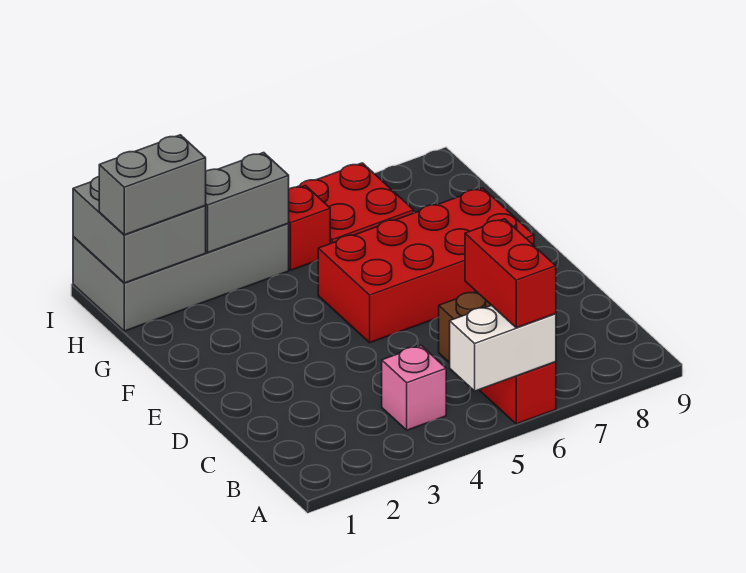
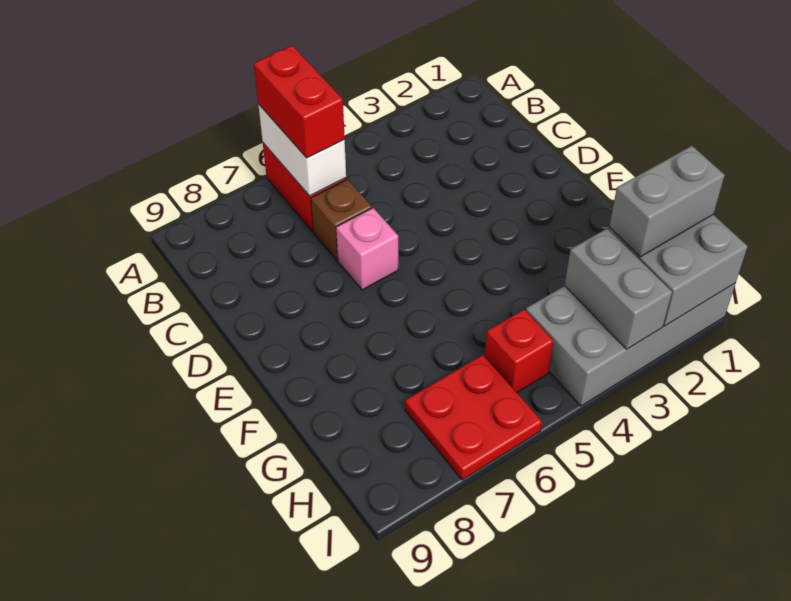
white 1x2 brick [450,305,556,391] -> white 1x2 brick turned to [258,104,346,196]
pink 1x1 brick [382,346,446,430] -> pink 1x1 brick moved to [336,208,398,290]
red 2x4 brick [318,188,534,343] -> none
grey 1x2 brick [205,153,289,252] -> grey 1x2 brick turned to [565,228,672,349]

